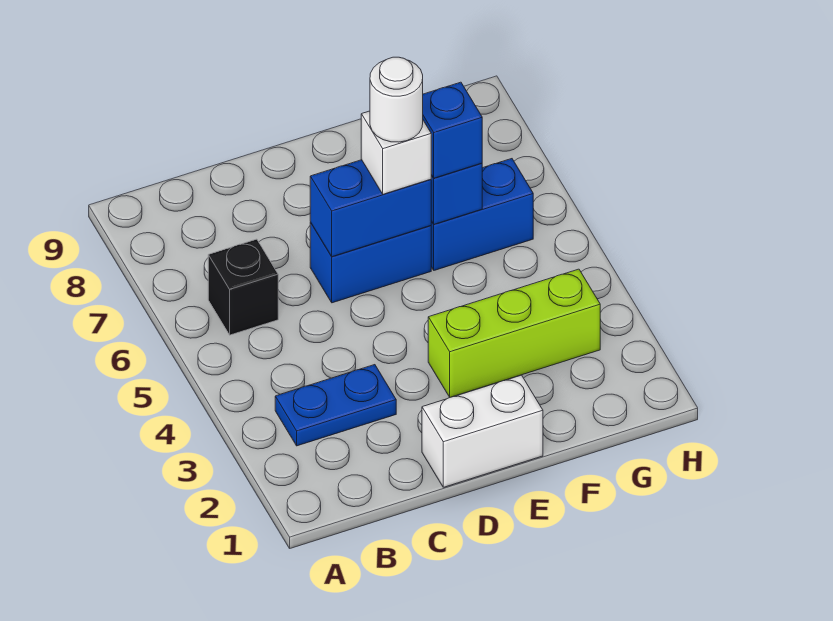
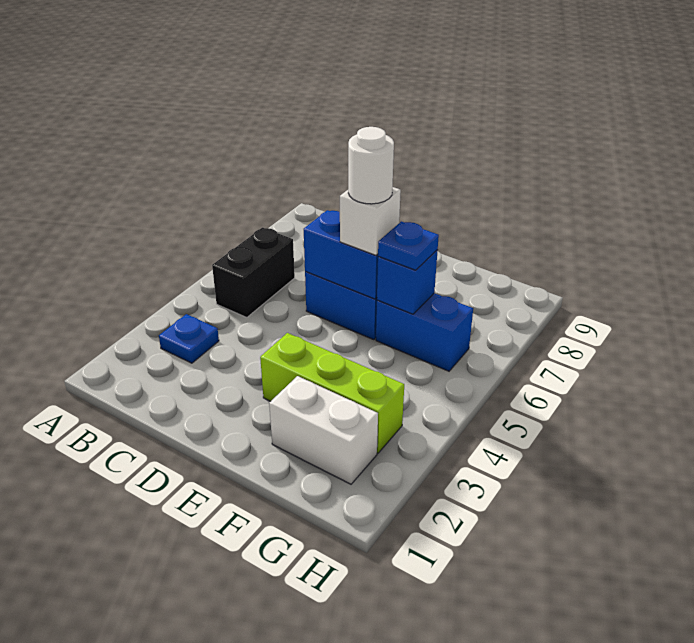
blue 1x2 plate [275,365,396,446] -> blue 1x1 plate [159,314,219,363]
black 1x1 brick [208,239,278,335] -> black 1x2 brick [212,228,295,318]
white 1x2 brick [422,375,543,487] -> white 1x2 brick moved to [269,376,378,484]
blue 1x1 brick [423,82,482,178] -> blue 1x1 plate [378,222,439,270]

